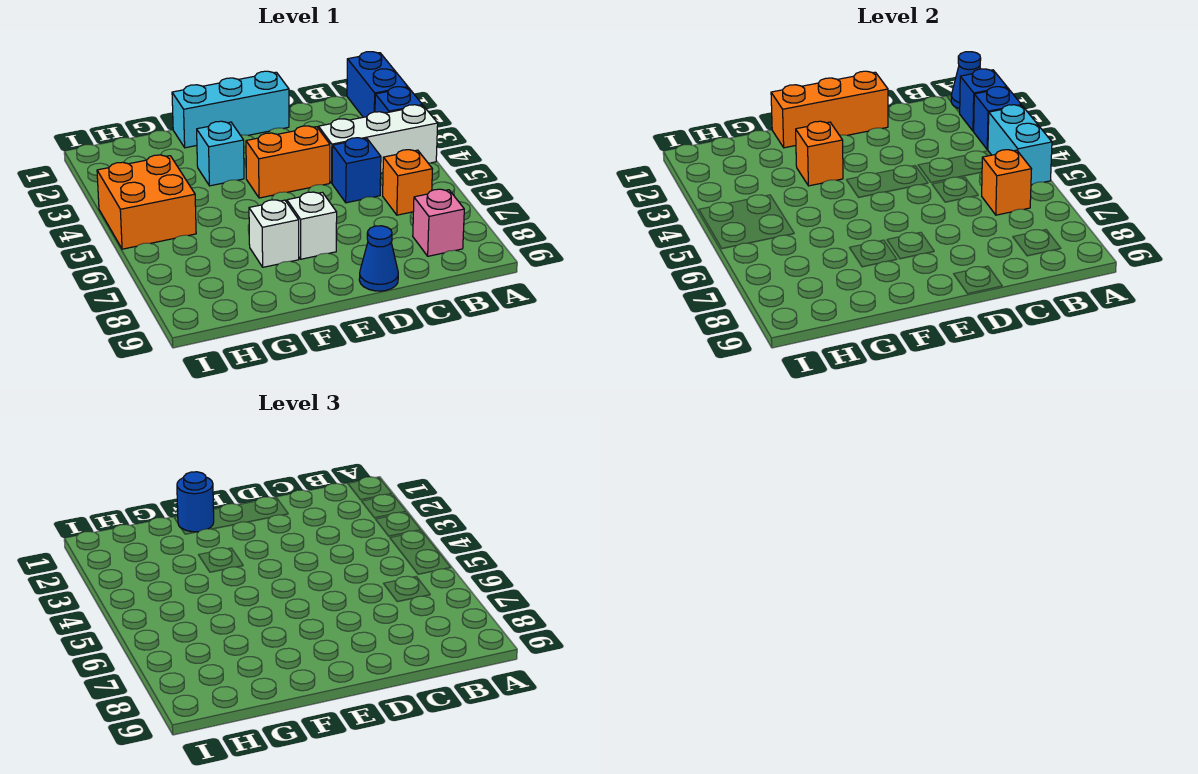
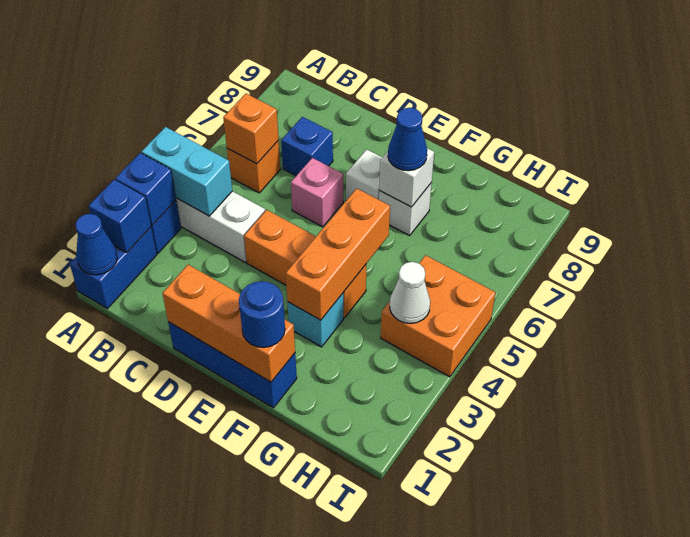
cyan 1x2 brick [988,105,1052,185] -> cyan 1x2 brick turned to [142,127,232,216]
pink 1x1 brick [413,189,464,256] -> pink 1x1 brick moved to [291,158,343,227]
blue 1x1 brick [332,138,381,203] -> blue 1x1 brick moved to [281,117,333,176]
cyan 1x3 brick [172,71,289,148] -> blue 1x3 brick [168,322,297,408]
orange 1x2 brick [246,126,330,198] -> orange 1x3 brick [244,210,366,318]
blue 1x1 cone [359,226,398,291] -> blue 1x1 cone moved to [388,108,427,171]
orange 1x1 brick [796,121,843,186] -> orange 1x3 brick [286,188,390,320]
none -> white 1x1 brick [379,148,434,207]
none -> white 1x1 cone [390,262,430,323]

